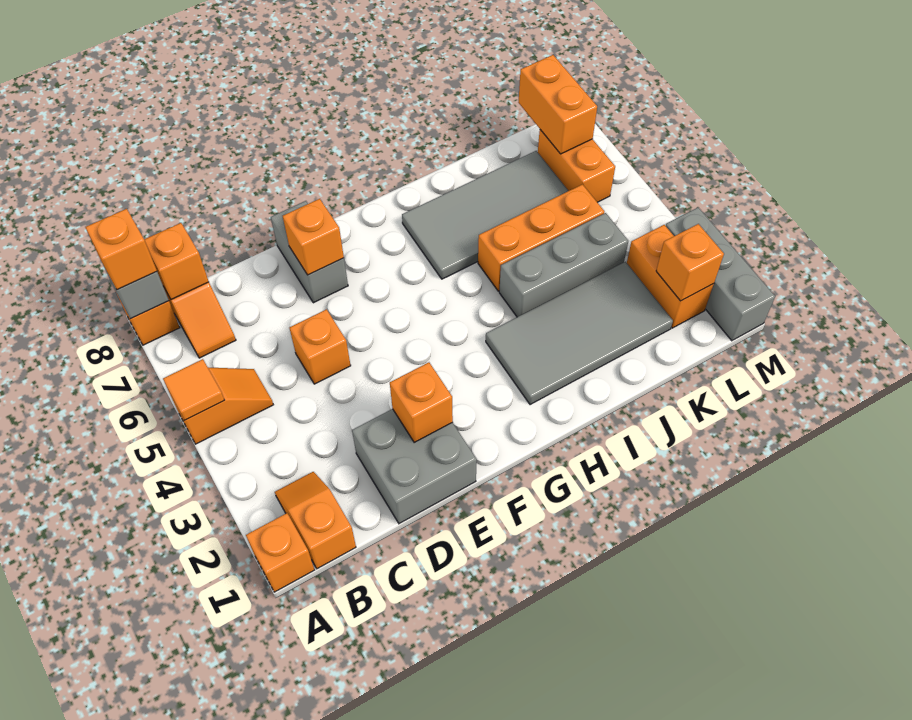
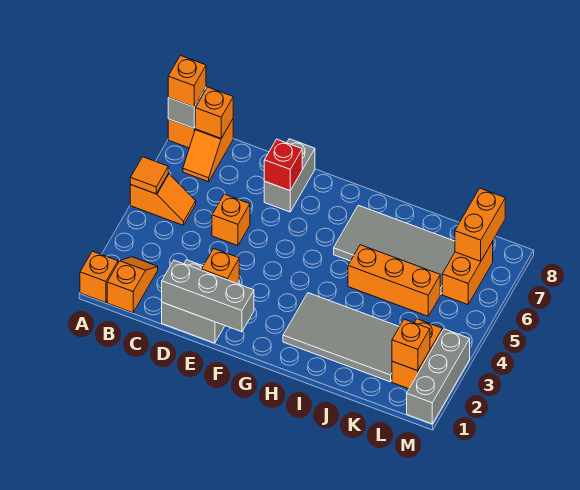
orange 1x1 brick [283,199,344,275] -> red 1x1 brick [264,139,302,191]
grey 1x3 brick [499,213,628,317] -> grey 1x3 brick moved to [162,260,254,332]

